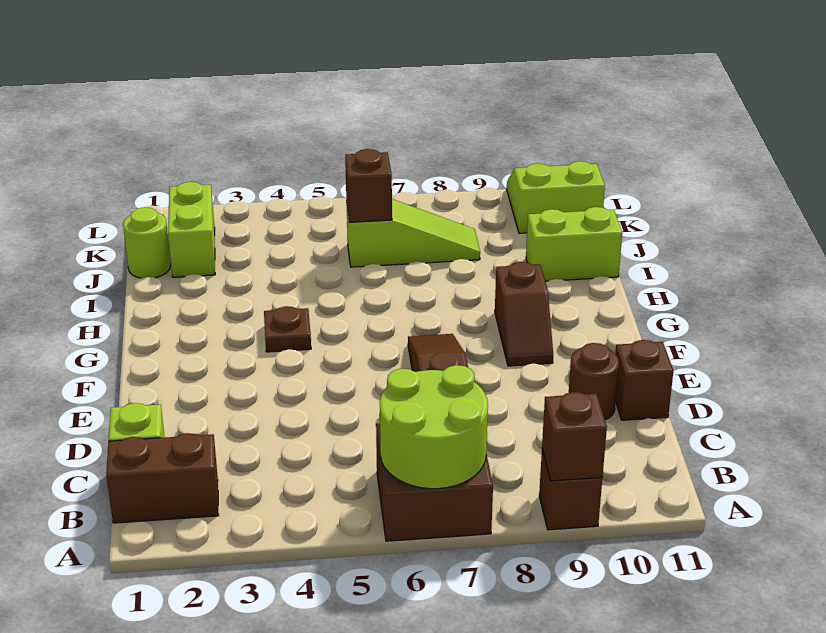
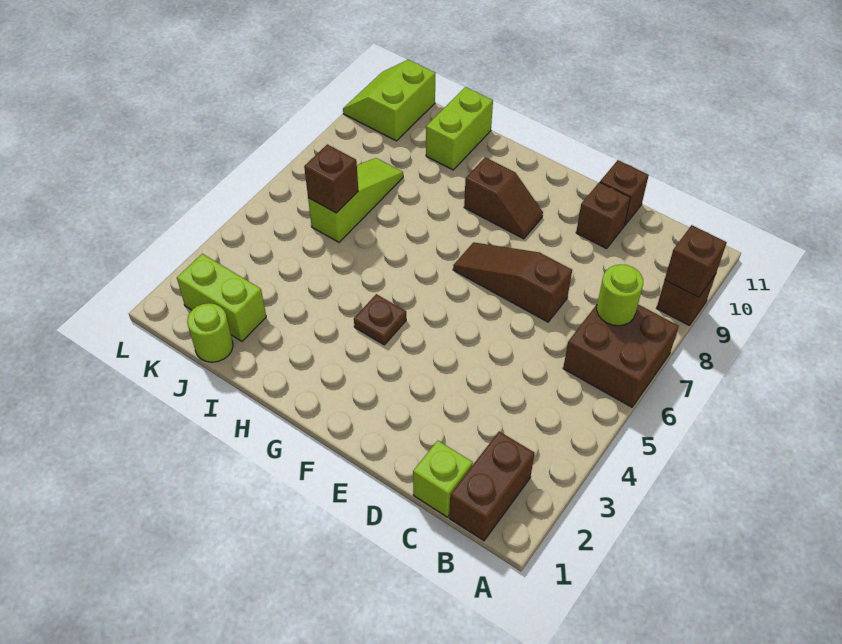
lime 2x2 round brick [380,365,488,489] -> lime 1x1 round brick [597,264,643,326]
brown 1x1 round brick [569,343,619,420] -> brown 1x1 brick [576,182,630,249]

